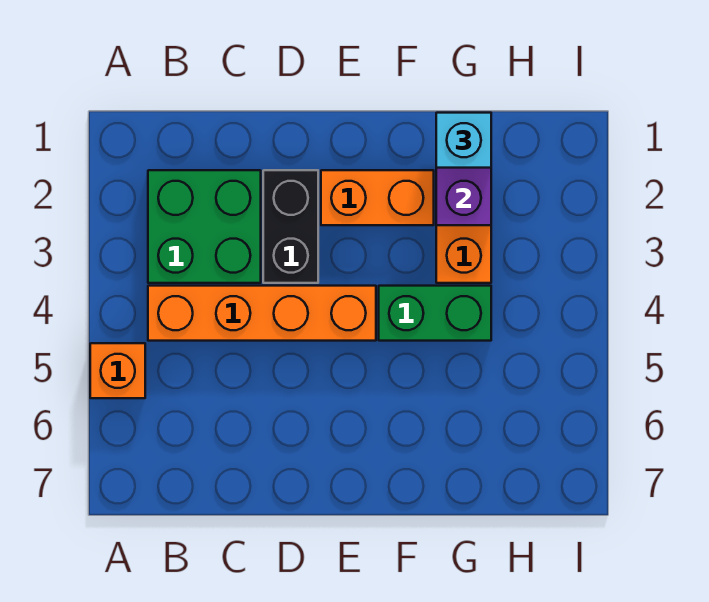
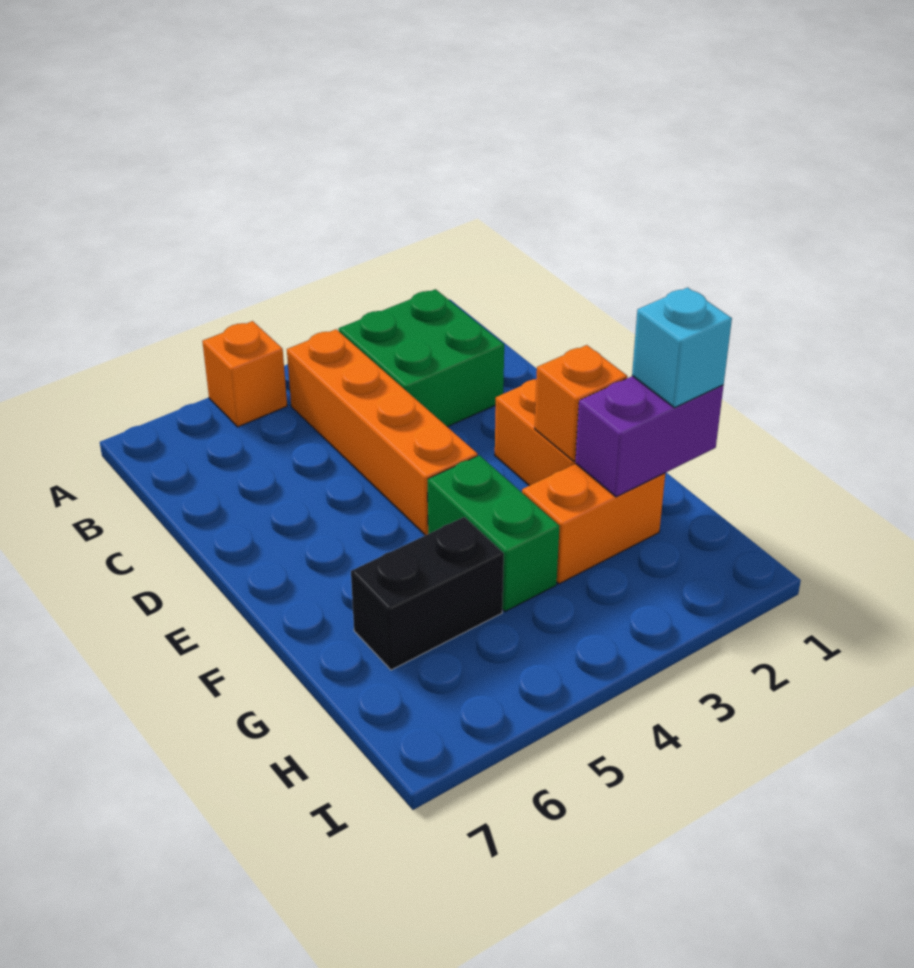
black 1x2 brick [263,170,318,283] -> black 1x2 brick moved to [351,517,504,670]
none -> orange 1x1 brick [535,345,627,461]

